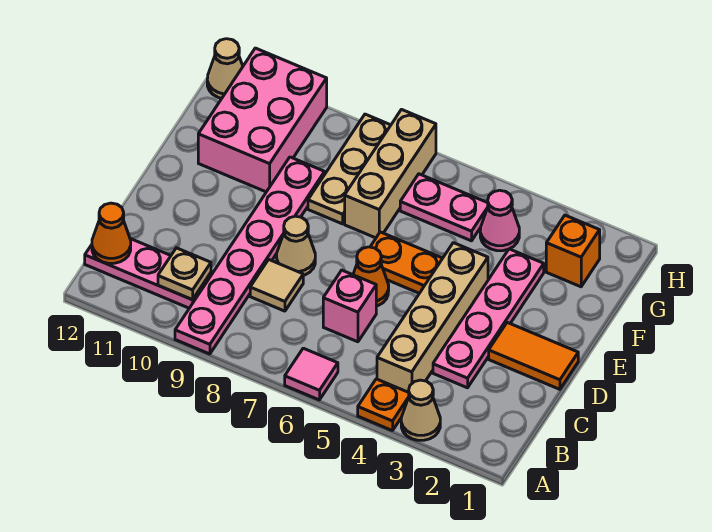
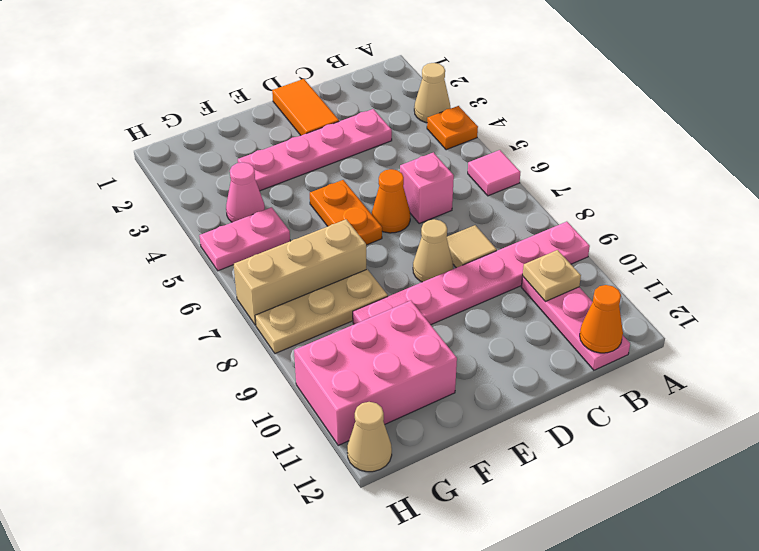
tan 1x4 brick [377,243,488,392] -> none
orange 1x1 brick [546,215,600,287] -> none
pink 1x2 plate [400,174,488,241] -> pink 1x2 plate turned to [199,207,290,271]

